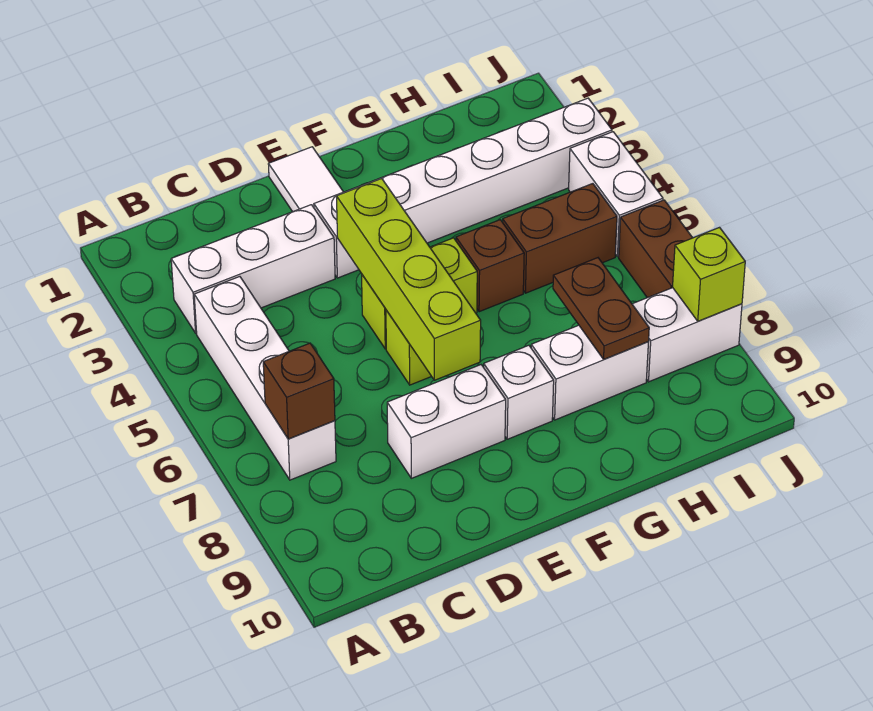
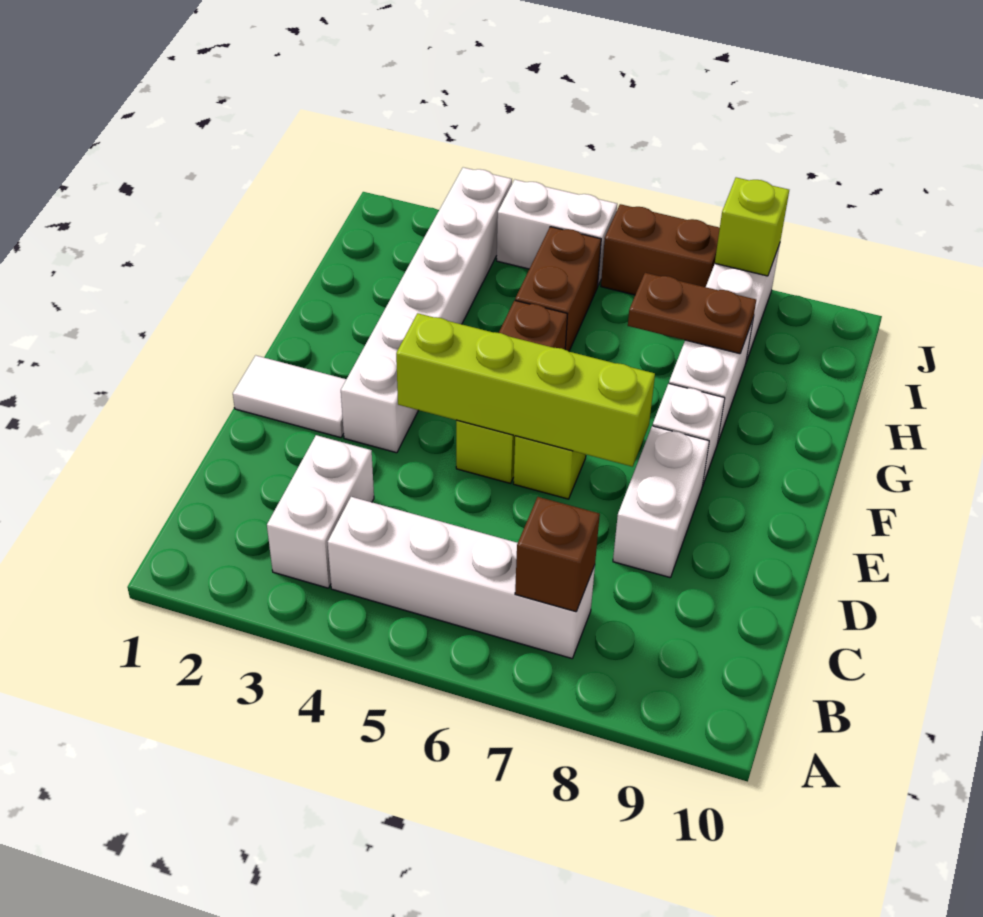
white 1x3 brick [171,205,335,333] -> white 1x2 brick [267,435,374,588]

